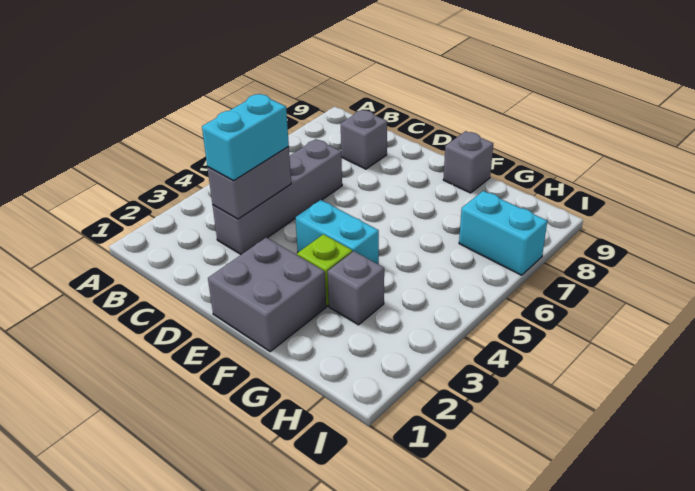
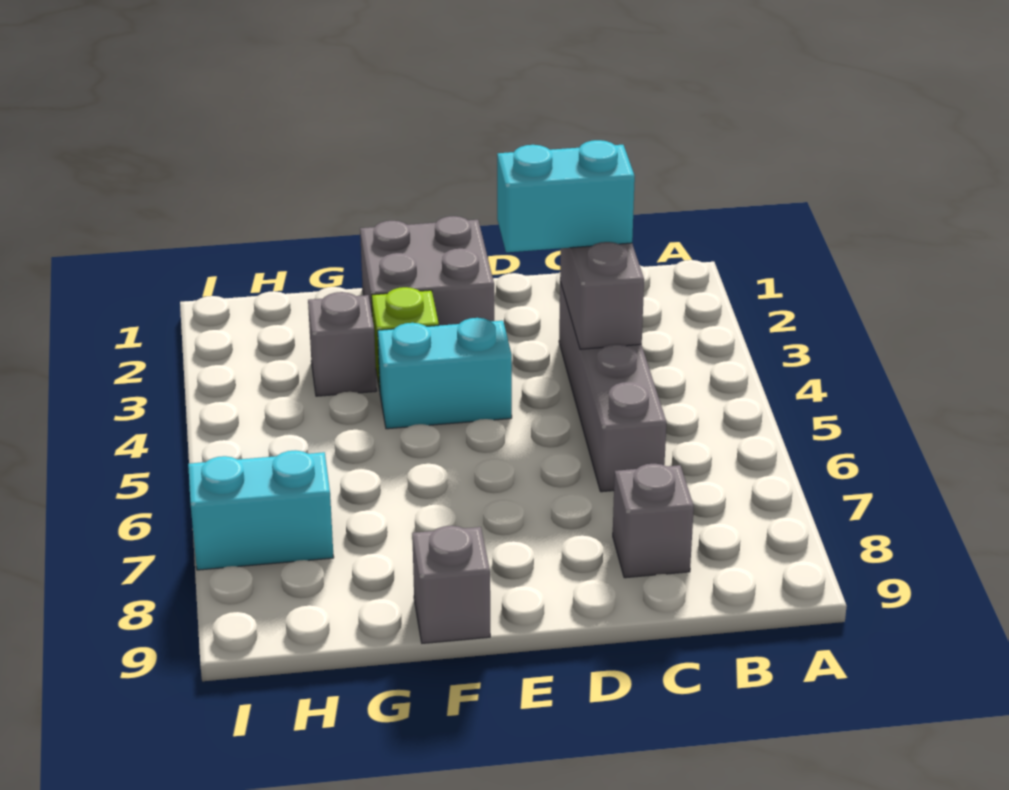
cyan 1x2 brick [202,94,289,181] -> cyan 1x2 brick turned to [497,140,635,252]

